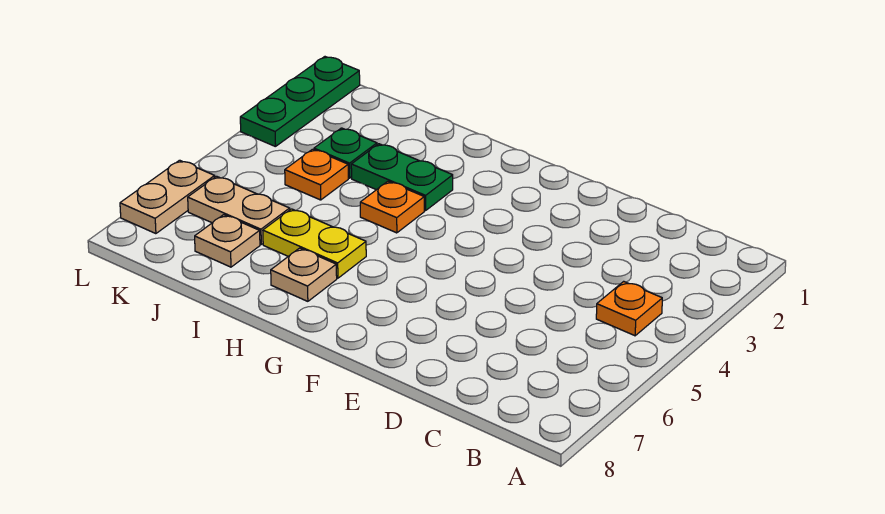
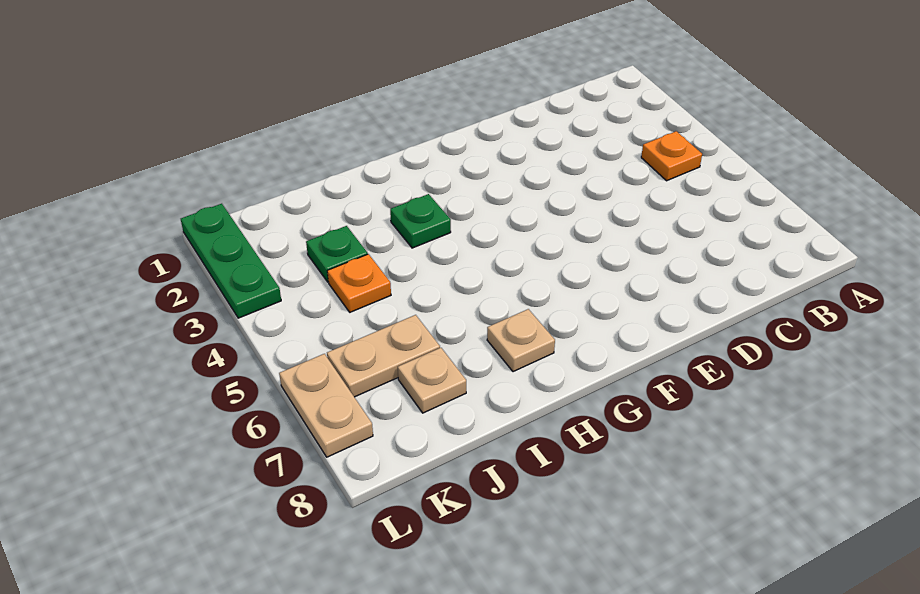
green 1x2 plate [351,144,453,211] -> green 1x1 plate [390,194,451,248]
orange 1x1 plate [360,181,424,233] -> none
yellow 1x2 plate [263,209,366,278] -> none

